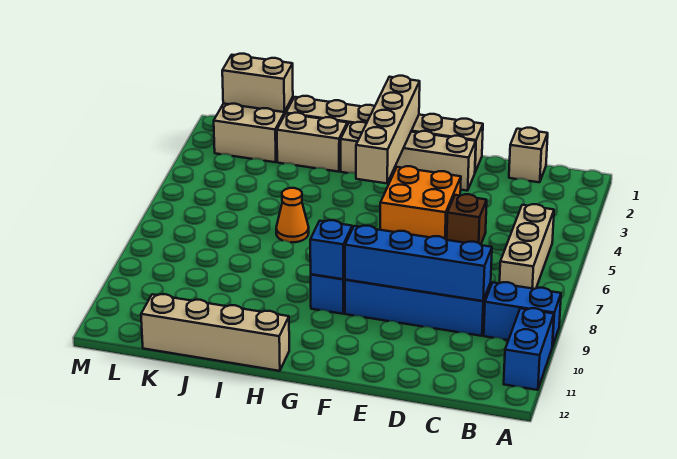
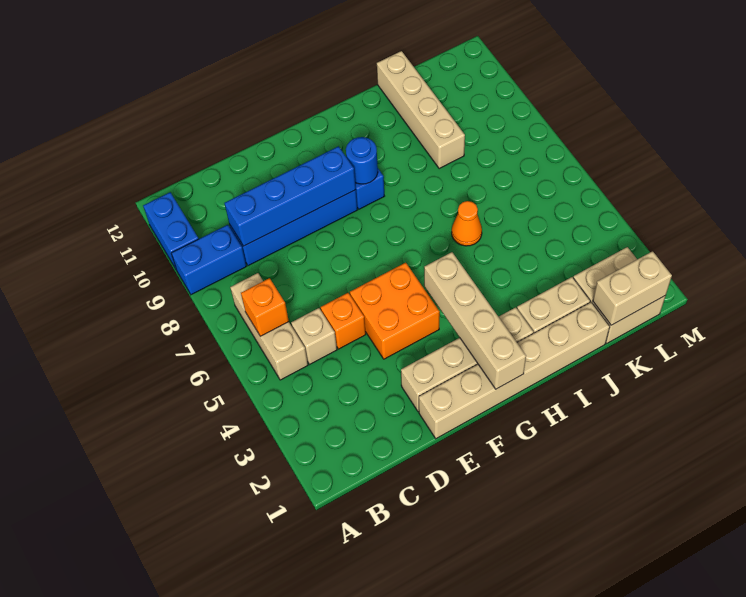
none -> orange 1x1 brick [241,278,289,336]
tan 1x1 brick [509,128,548,182] -> tan 1x1 brick moved to [291,308,337,365]
brown 1x1 brick [447,194,487,244] -> orange 1x1 brick [321,293,366,349]
blue 1x1 brick [310,220,352,279] -> blue 1x1 round brick [346,137,378,184]
tan 1x4 brick [141,294,289,371] -> tan 1x4 brick turned to [377,51,465,169]

